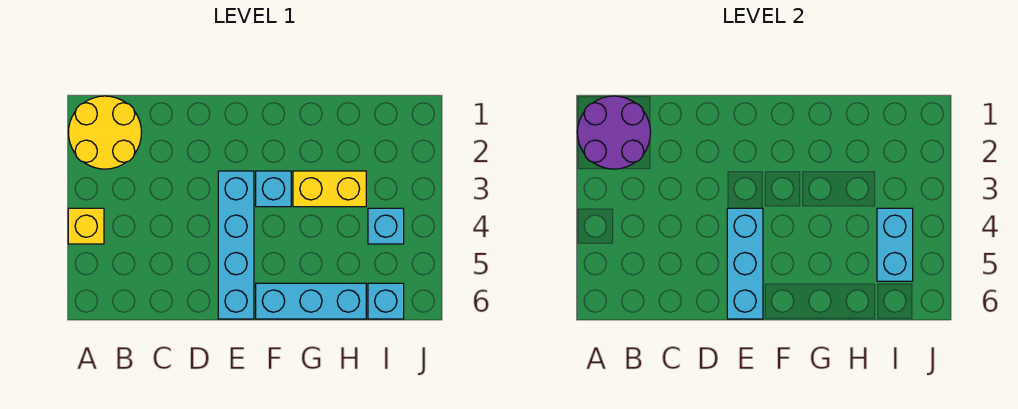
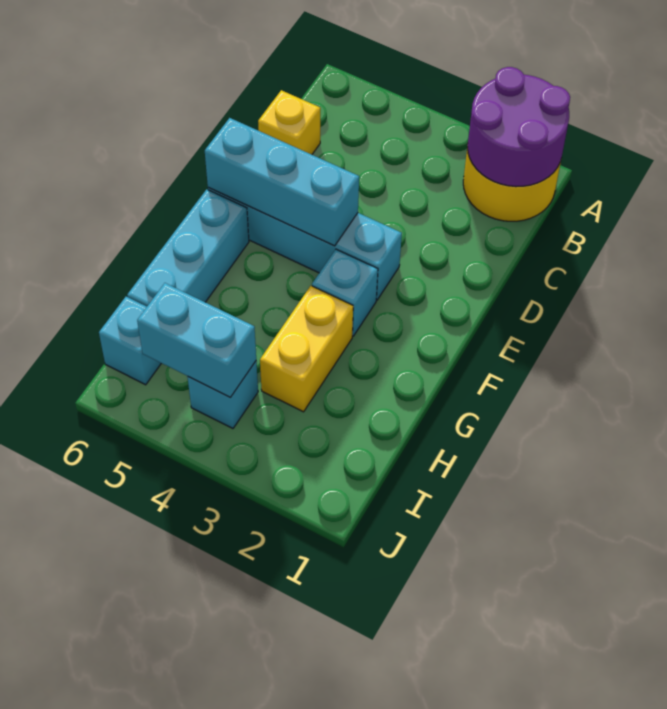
yellow 1x1 brick [68,208,104,244] -> yellow 1x1 brick moved to [258,90,320,155]

